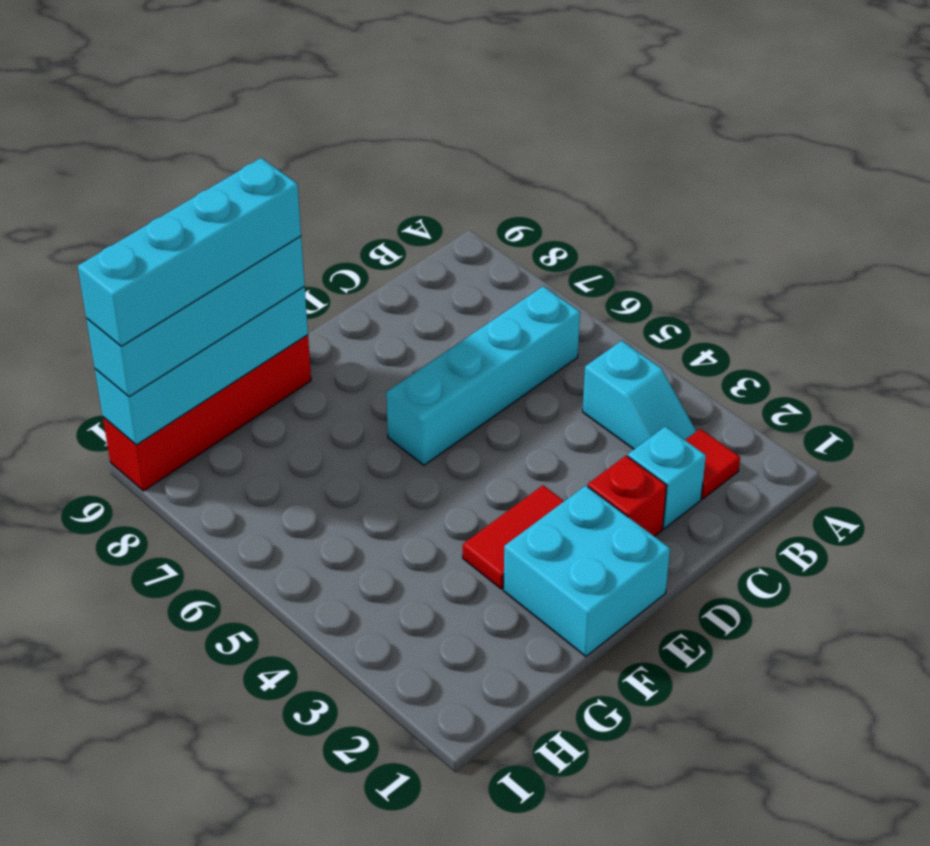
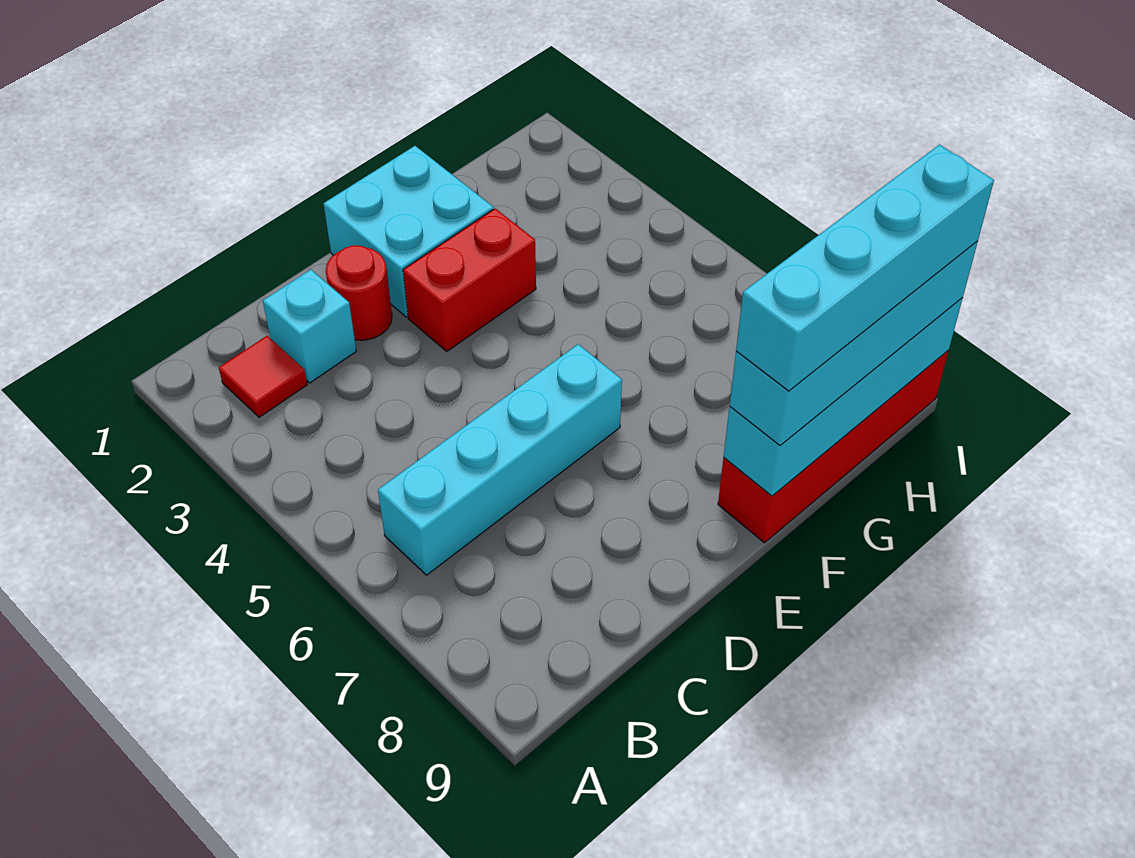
cyan 1x2 slope [583,341,696,449] -> none
red 1x1 brick [588,456,667,536] -> red 1x1 round brick [326,245,392,340]
red 1x2 tile [463,485,564,589] -> red 1x2 brick [403,208,536,351]

